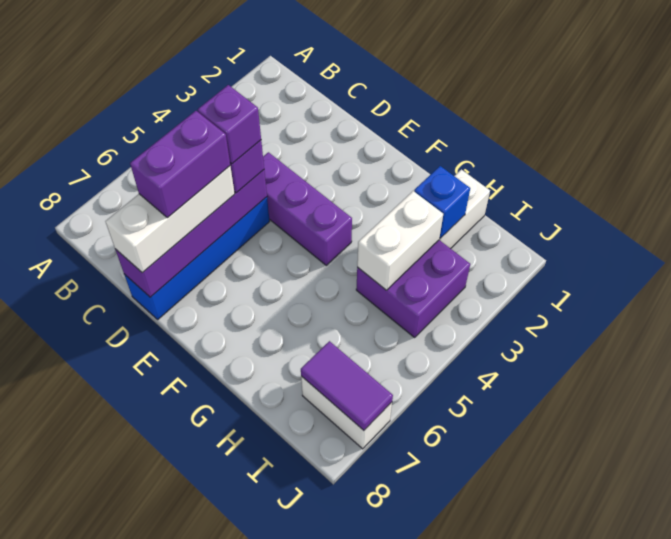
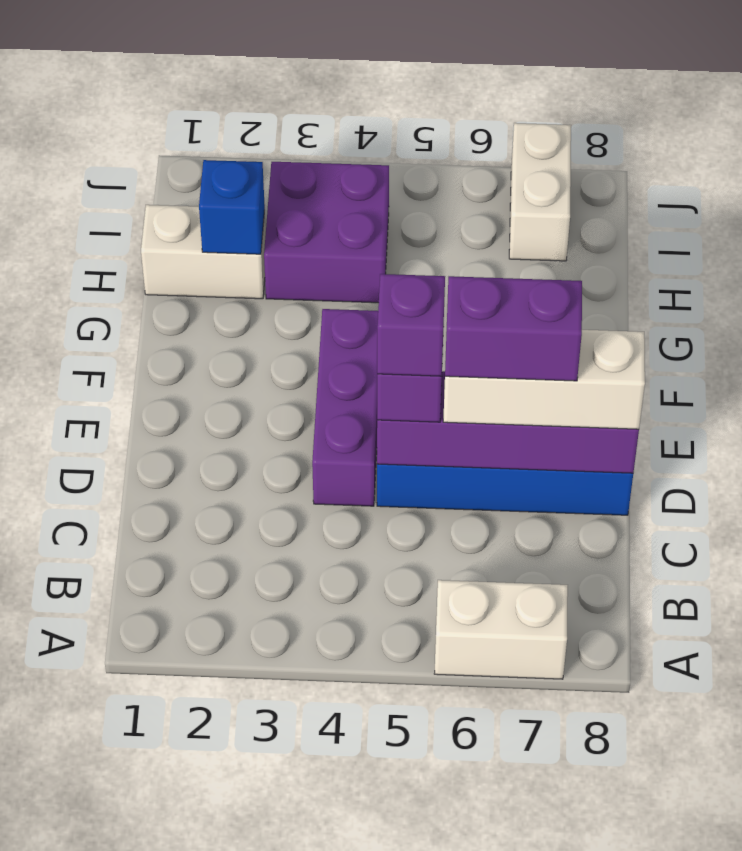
white 1x2 brick [357,191,443,290] -> white 1x2 brick moved to [434,580,568,679]
purple 1x2 tile [301,341,393,430] -> none

